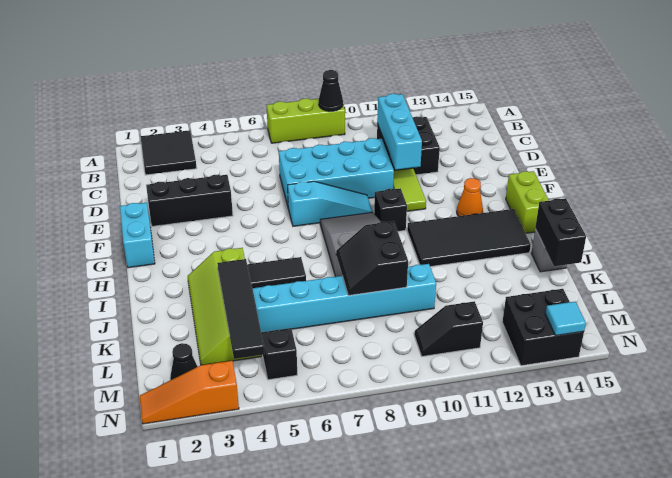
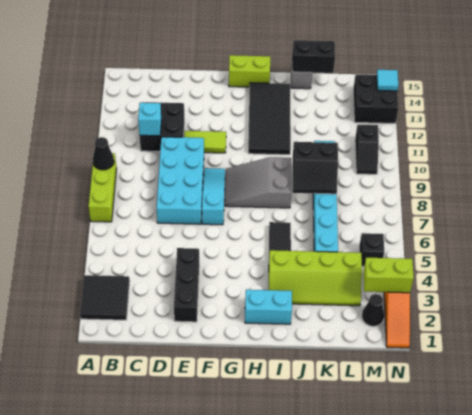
cyan 1x3 brick [377,94,422,170] -> cyan 1x1 brick [138,103,161,136]
cyan 1x2 brick [120,203,155,268] -> cyan 1x2 brick moved to [245,290,292,324]
black 1x1 brick [374,188,407,231] -> none
orange 1x1 cone [457,178,483,216] -> none
black 1x4 tile [217,259,265,359] -> none
none -> lime 1x2 brick [363,258,414,293]

